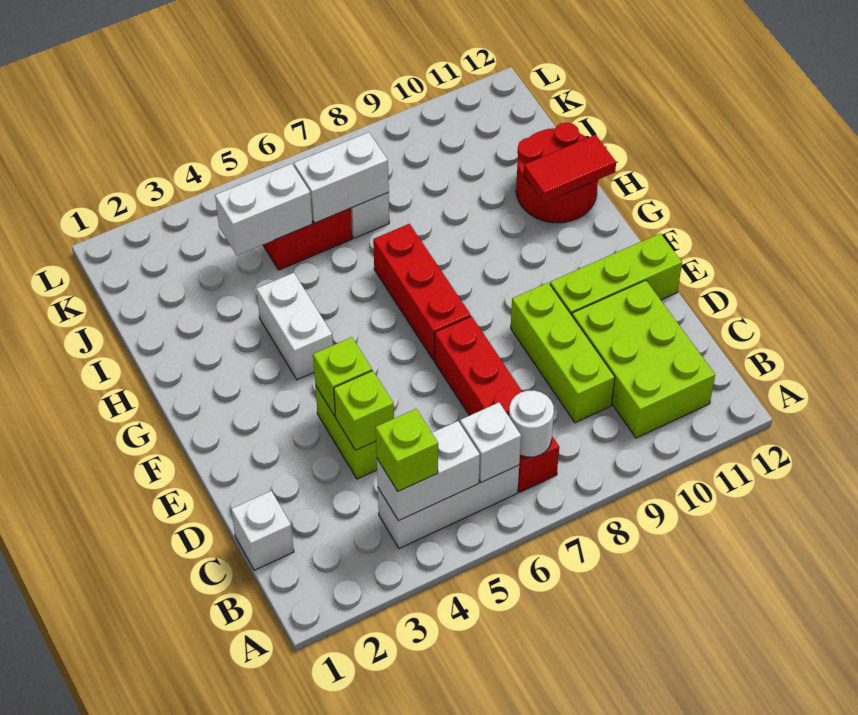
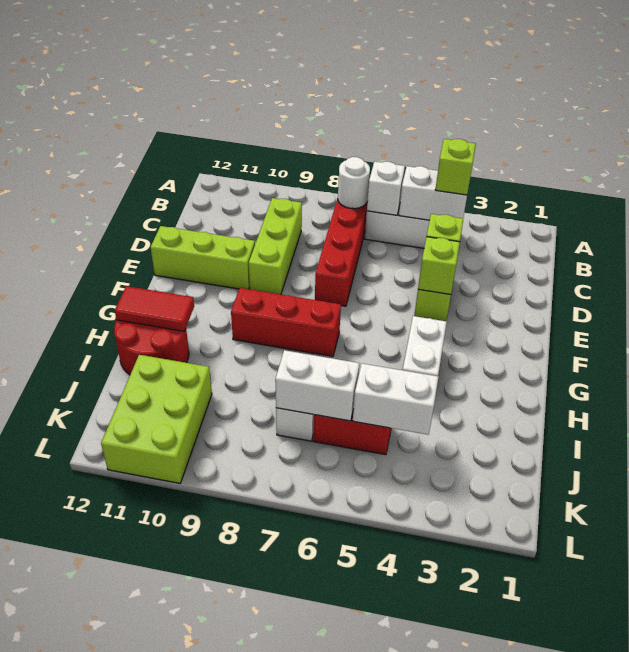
lime 2x3 brick [572,280,715,438] -> lime 2x3 brick moved to [101,355,212,483]
white 1x1 brick [231,491,294,570] -> none
red 1x3 brick [373,224,471,360] -> red 1x3 brick turned to [231,288,341,356]

